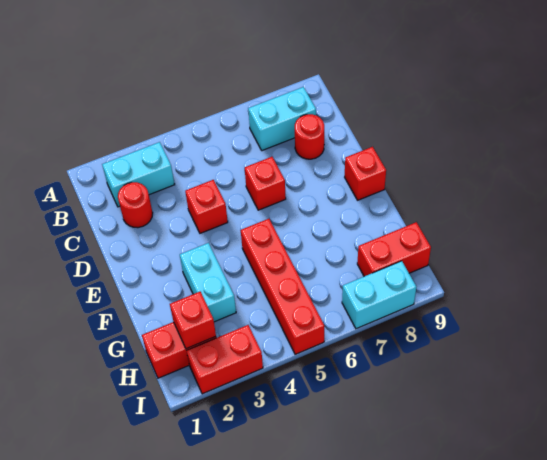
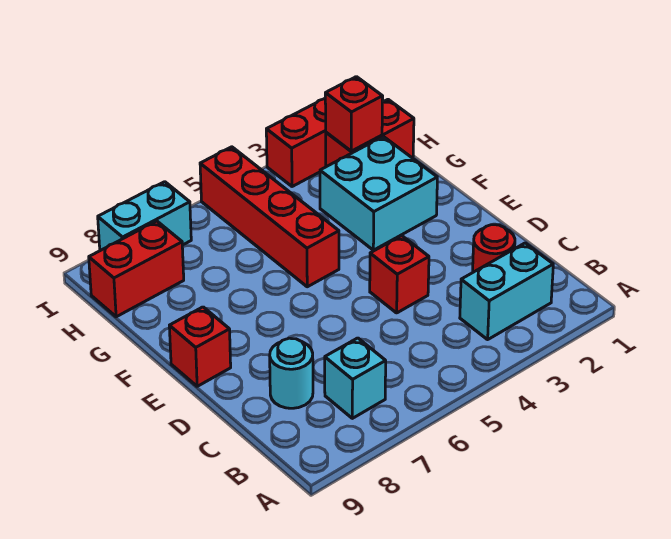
cyan 1x2 brick [248,87,316,151] -> cyan 1x1 brick [325,338,386,418]
red 1x1 round brick [295,114,324,159] -> cyan 1x1 round brick [270,338,313,408]
red 1x1 brick [245,157,286,210] -> none
cyan 1x2 brick [180,243,236,322] -> cyan 2x2 brick [320,136,437,250]

